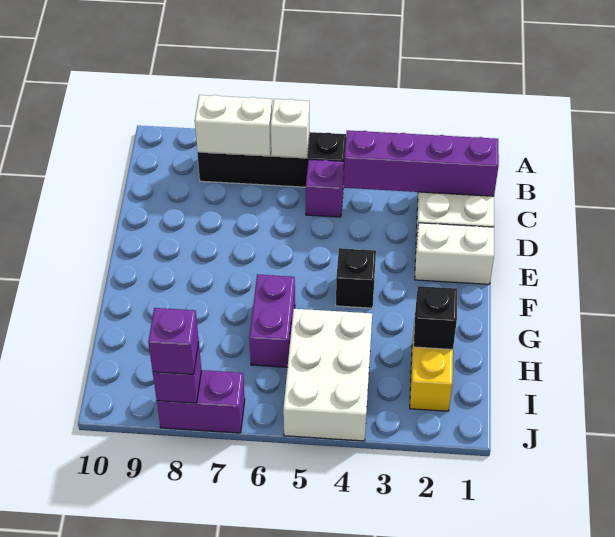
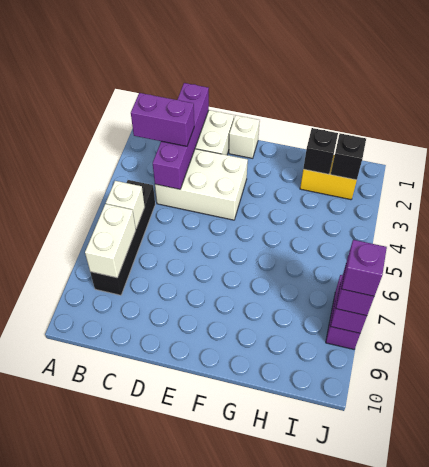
purple 1x1 brick [306,159,344,217] -> purple 1x1 brick moved to [342,240,387,296]
white 1x2 brick [415,223,494,284] -> white 1x1 brick [229,115,260,158]
black 1x1 brick [336,248,376,308] -> black 1x1 brick moved to [331,133,366,180]
purple 1x2 brick [249,274,295,367] -> purple 1x2 brick moved to [131,93,194,146]
white 2x3 brick [283,309,372,441] -> white 2x3 brick moved to [155,149,248,220]

